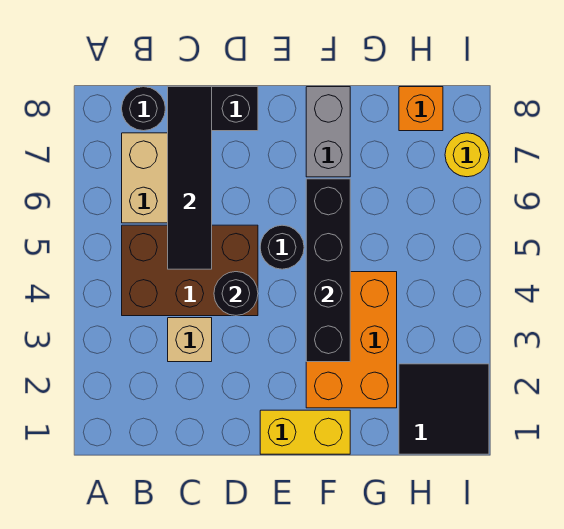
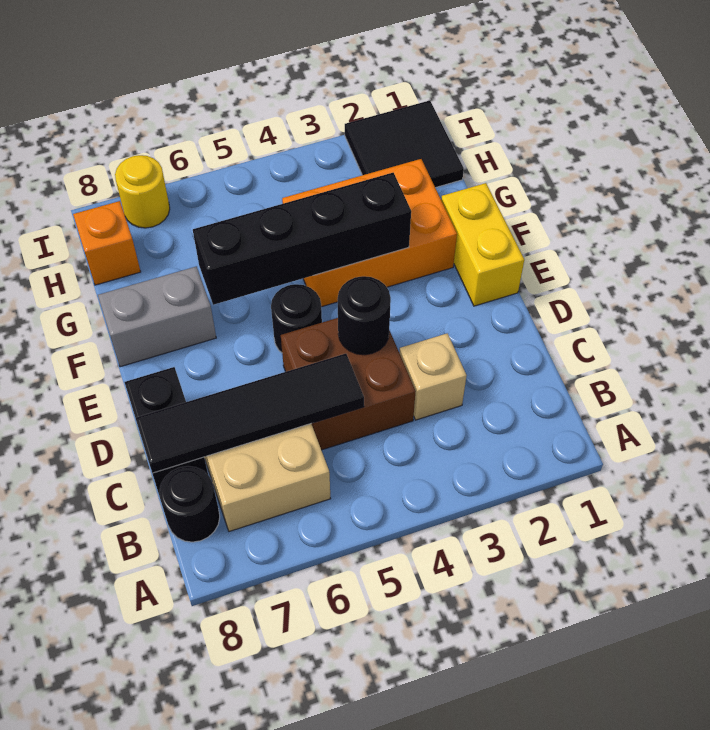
brown 2x3 brick [122,225,258,316] -> brown 2x2 brick [281,318,416,450]

